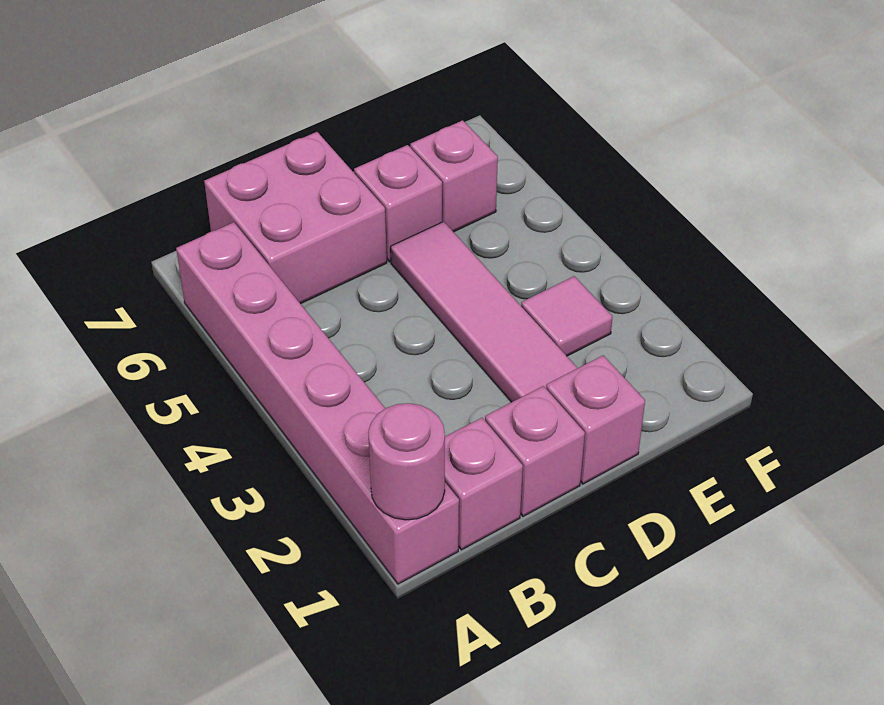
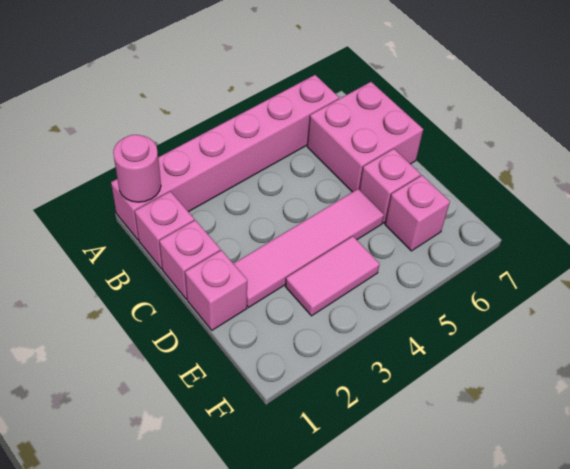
pink 1x1 tile [521,276,612,356] -> pink 1x2 tile [285,236,380,316]

